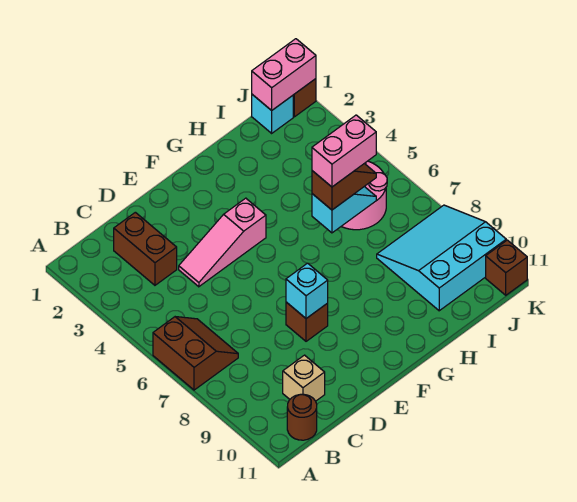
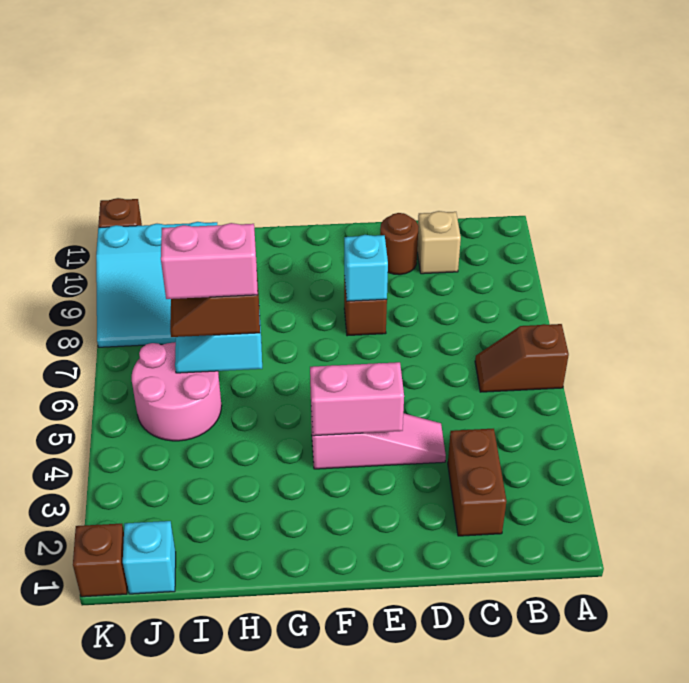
brown 2x2 slope [153,317,238,390] -> brown 1x2 slope [475,324,569,392]
brown 1x1 round brick [287,394,317,440] -> brown 1x1 round brick moved to [380,213,419,275]
pink 1x2 brick [252,39,316,110] -> pink 1x2 brick moved to [310,362,404,436]

